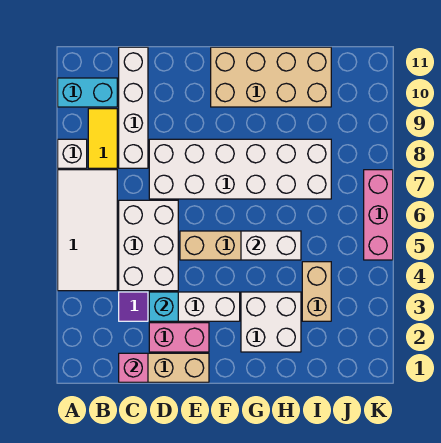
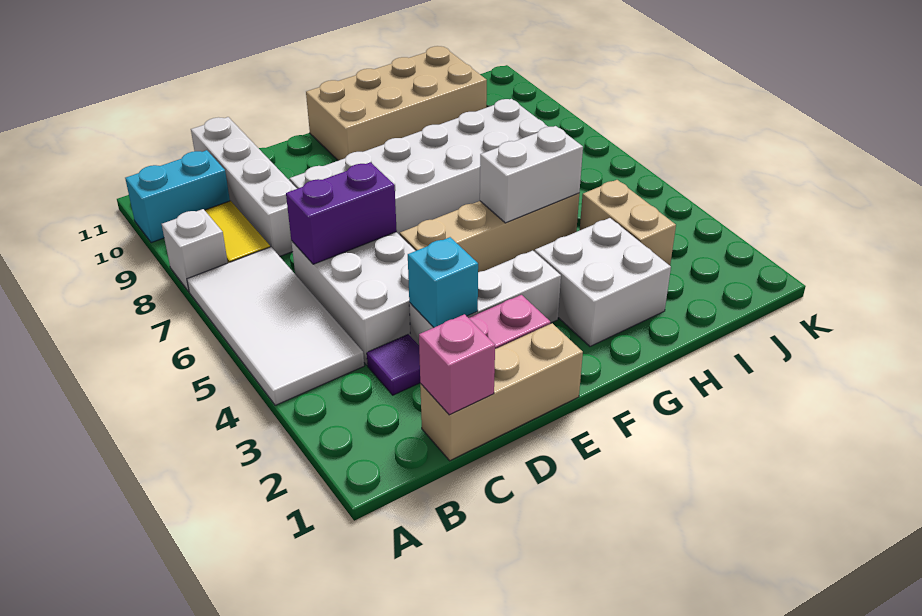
none -> purple 1x2 brick [286,162,397,264]
pink 1x3 brick [364,170,393,260] -> none

